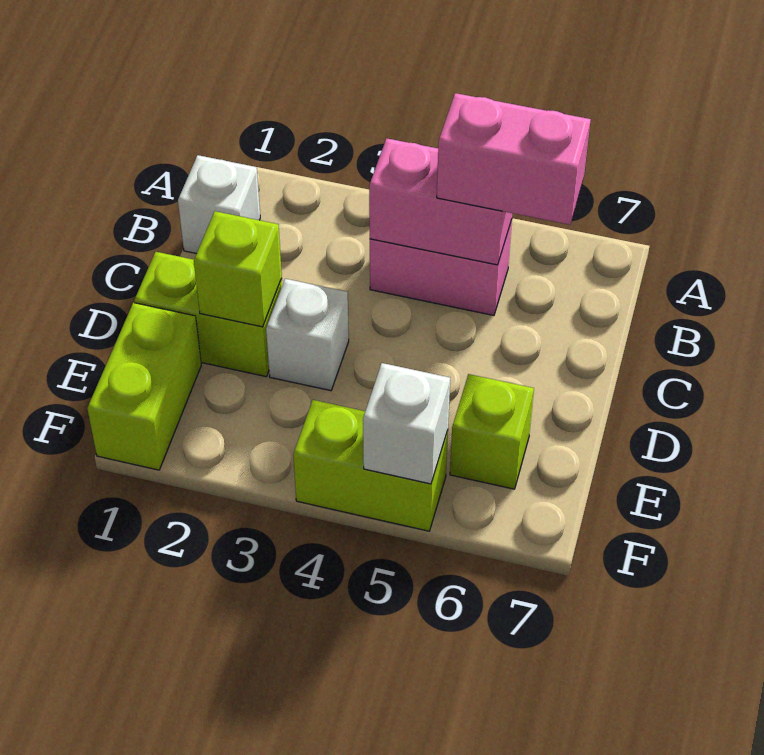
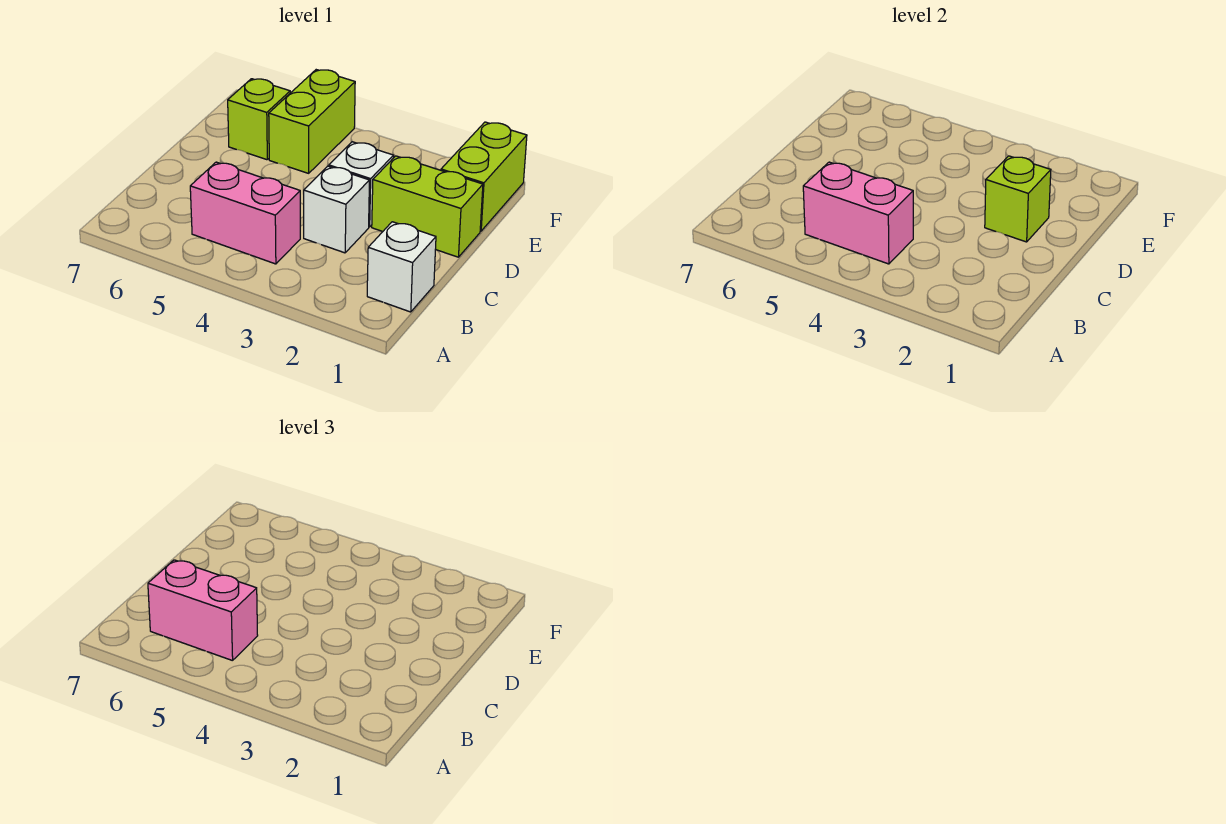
lime 1x2 brick [293,400,448,531] -> lime 1x2 brick turned to [269,70,355,173]
white 1x1 brick [363,363,450,484] -> white 1x1 brick moved to [304,166,370,253]

